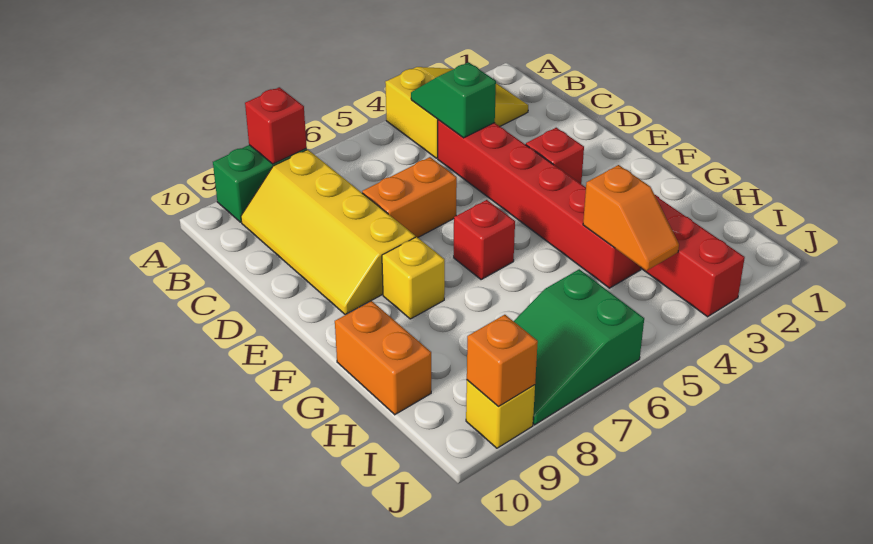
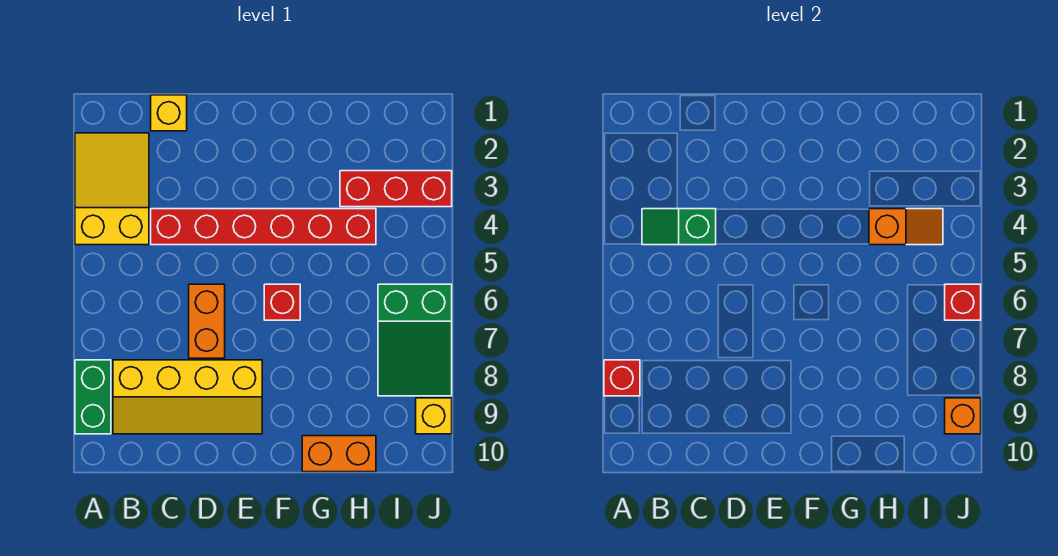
red 1x1 brick [526,128,584,184] -> red 1x1 brick moved to [945,284,981,320]
yellow 1x1 brick [382,237,445,319] -> yellow 1x1 brick moved to [151,95,187,131]

